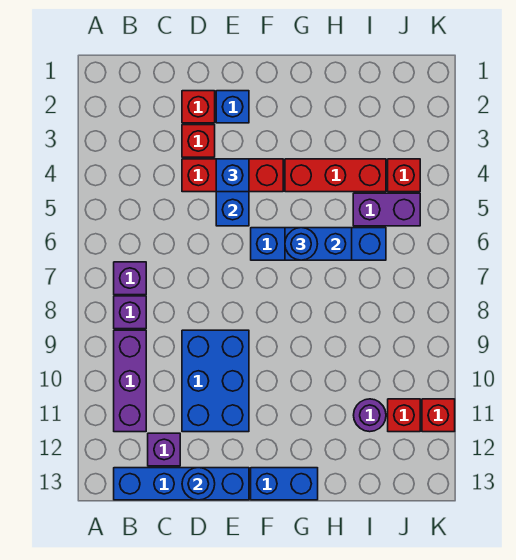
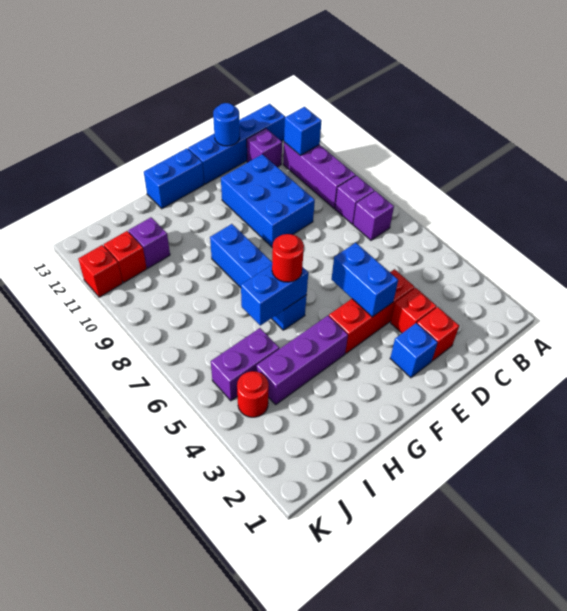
blue 1x1 brick [216,159,249,192] -> blue 1x1 brick moved to [284,107,321,155]
blue 1x4 brick [251,228,386,260] -> blue 1x4 brick turned to [210,224,307,330]
red 1x3 brick [285,159,386,192] -> purple 1x3 brick [256,316,348,404]
blue 1x1 round brick [285,228,317,260] -> red 1x1 round brick [272,234,304,282]
purple 1x1 round brick [354,399,386,432] -> purple 1x1 brick [128,217,170,268]
red 1x1 brick [388,159,420,192] -> red 1x1 round brick [237,371,269,417]

